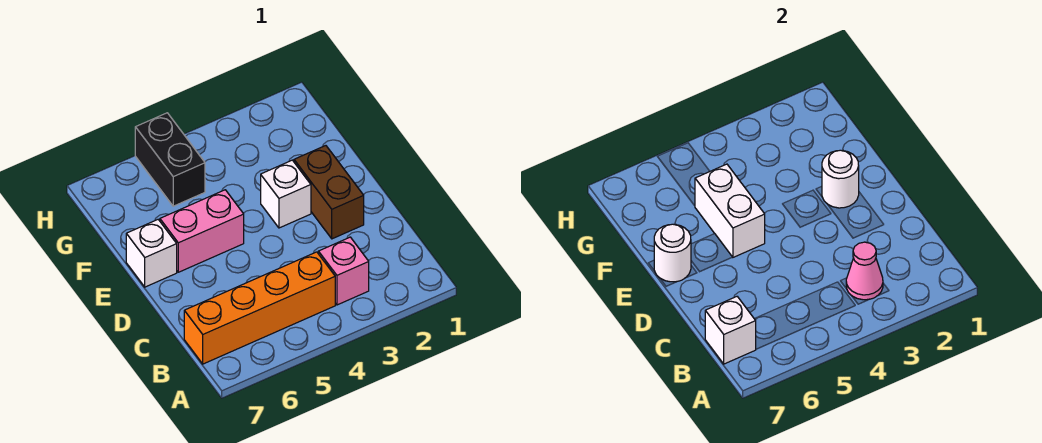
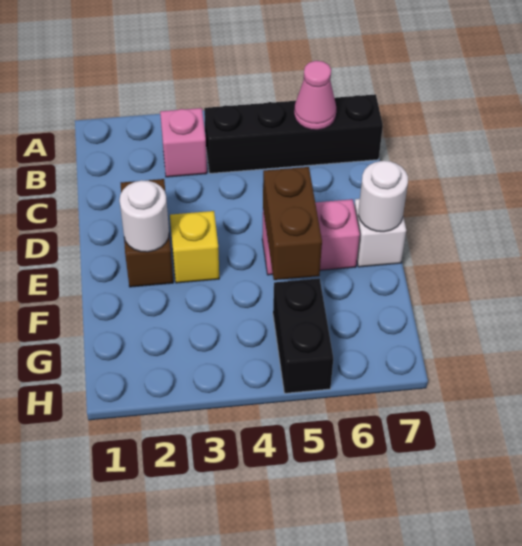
pink 1x1 cone [846,242,883,300] -> pink 1x1 cone moved to [294,61,336,130]
orange 1x4 brick [184,252,335,364] -> black 1x4 brick [204,94,383,173]
white 1x1 brick [705,297,756,364] -> none
white 1x1 brick [261,160,311,228] -> yellow 1x1 brick [170,211,219,283]
white 1x2 brick [695,164,765,257] -> brown 1x2 brick [263,167,322,280]

